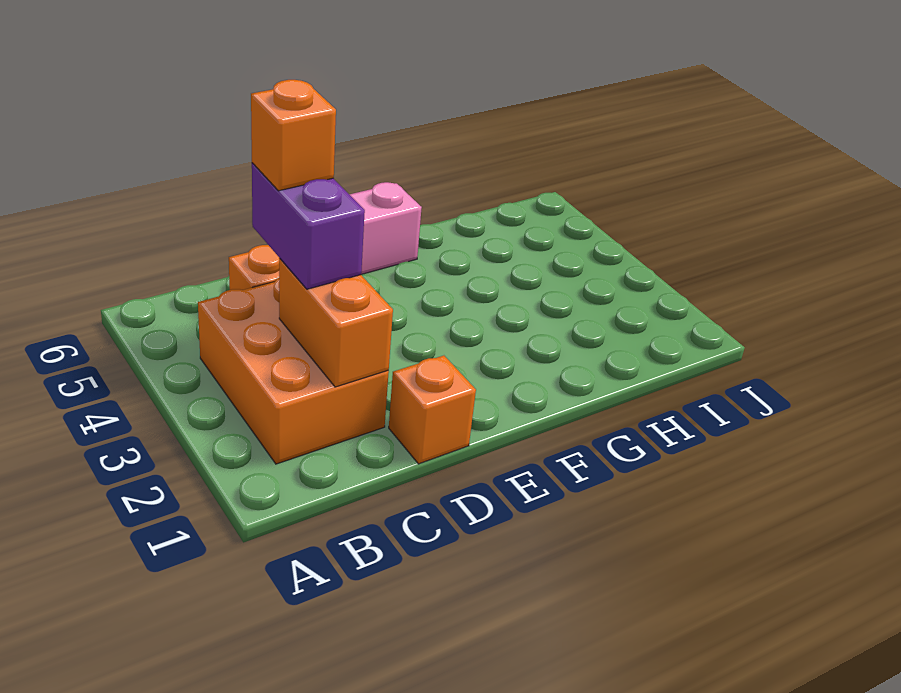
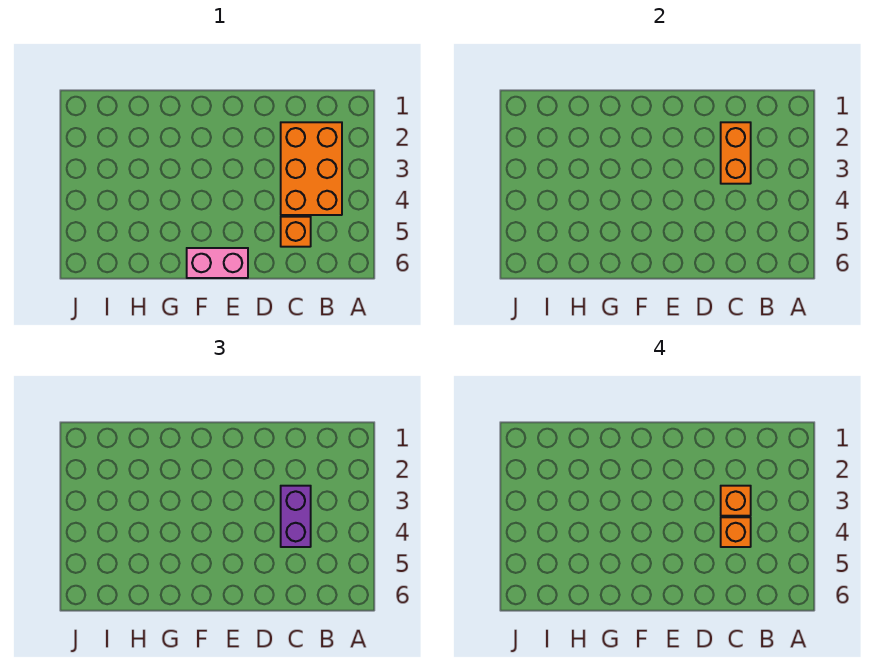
orange 1x1 brick [389,356,476,464] -> orange 1x1 brick moved to [721,486,751,516]

